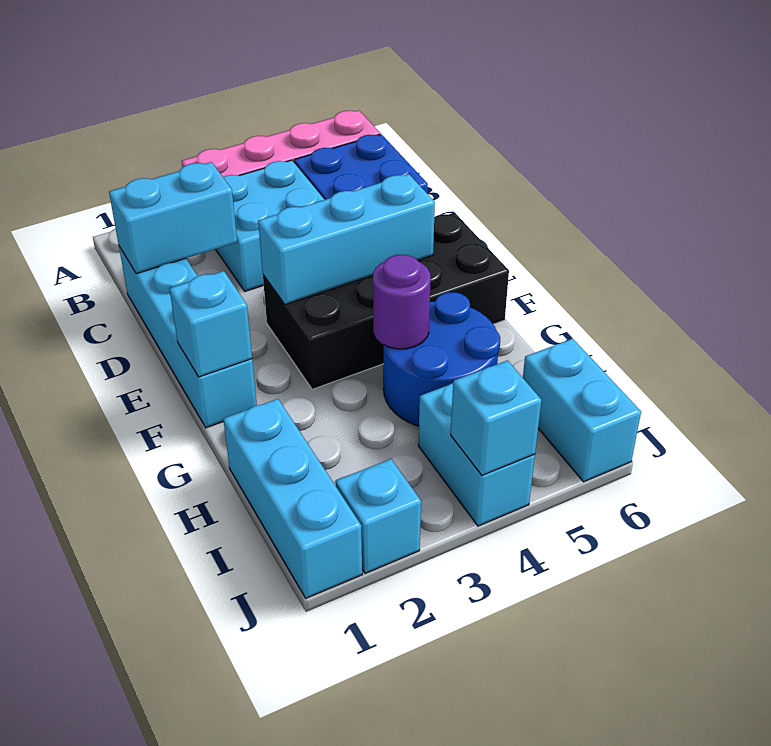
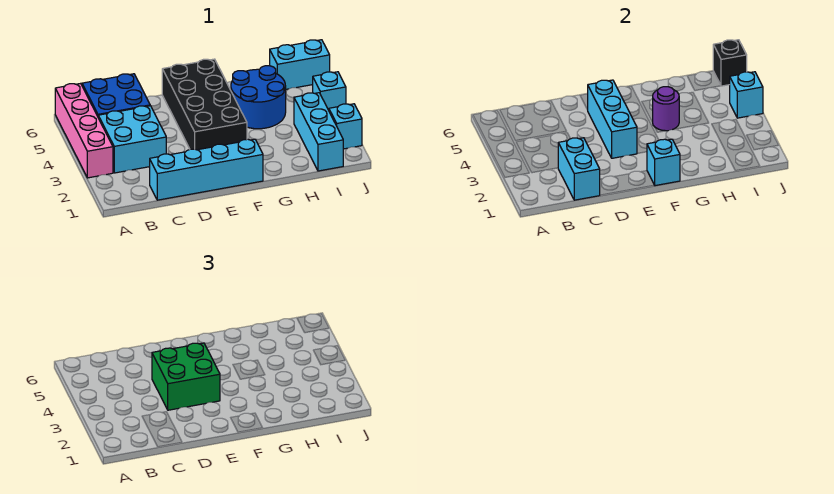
none -> green 2x2 brick [152,343,220,410]
cyan 1x3 brick [223,399,362,598] -> cyan 1x3 brick turned to [294,93,343,171]
cyan 1x2 brick [418,383,535,526] -> cyan 1x1 brick [313,72,346,110]
none -> black 1x1 brick [713,40,747,86]

